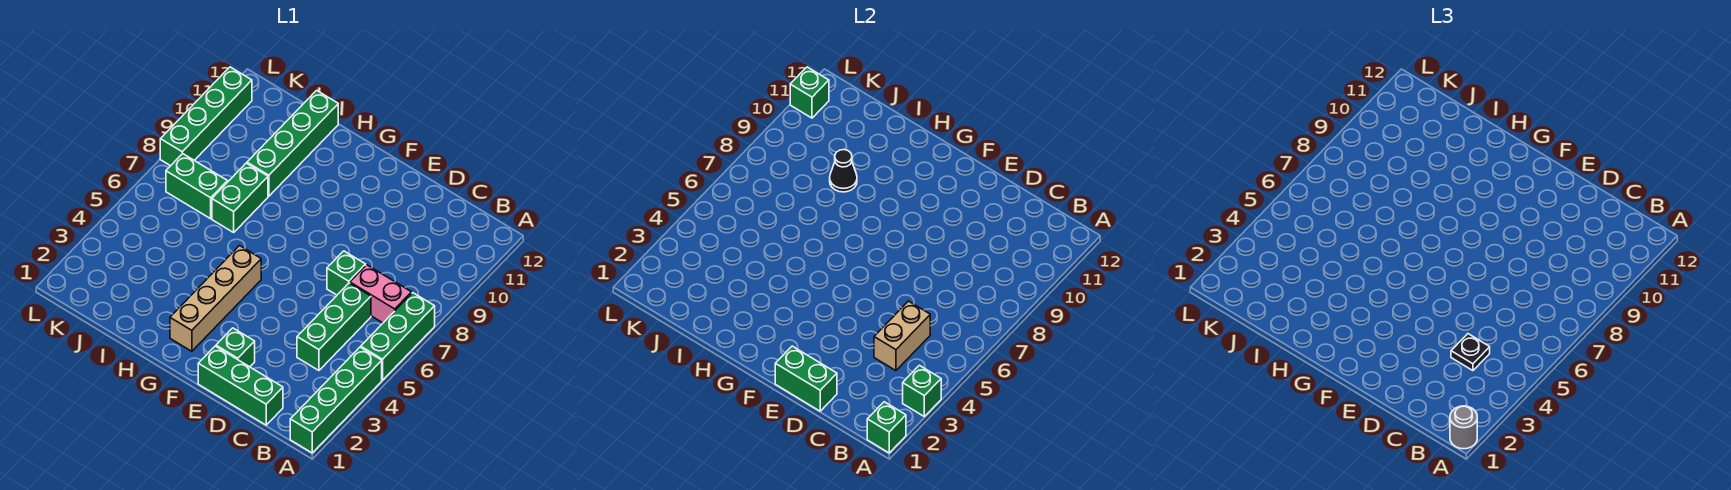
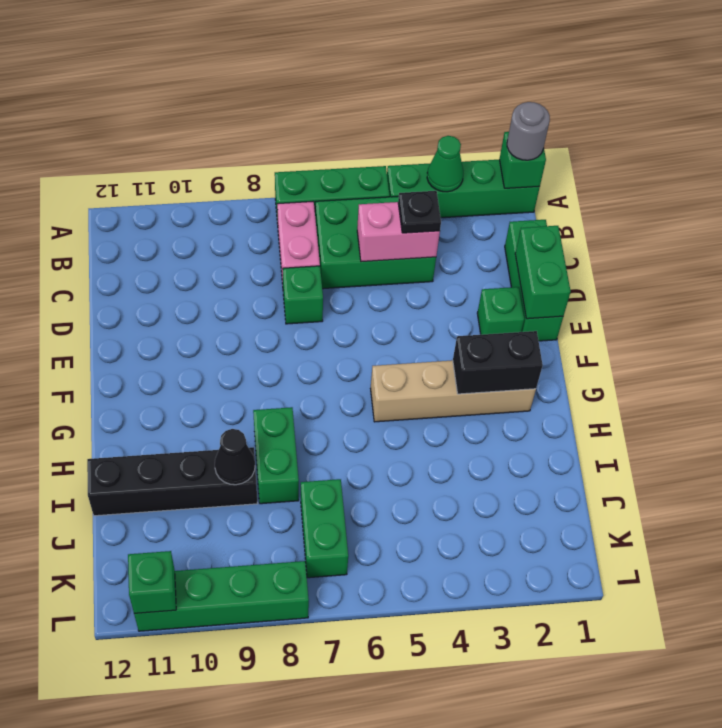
green 1x1 brick [903,365,941,416] -> green 1x1 cone [427,136,463,192]
green 1x3 brick [297,283,371,371] -> green 2x3 brick [315,196,436,289]
tan 1x2 brick [874,301,930,371] -> pink 1x2 brick [357,202,440,262]
none -> black 1x2 brick [453,331,543,394]
green 1x2 brick [212,163,268,232] -> green 1x2 brick turned to [253,407,299,504]
green 1x4 brick [247,90,338,196] -> black 1x4 brick [87,447,258,516]

